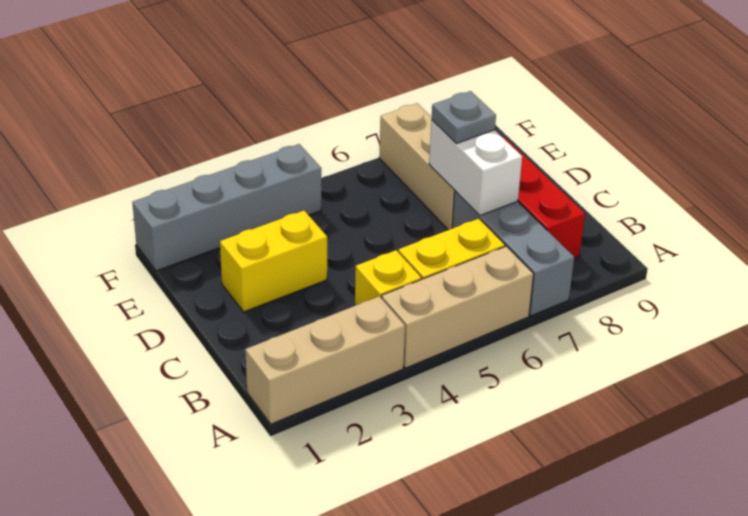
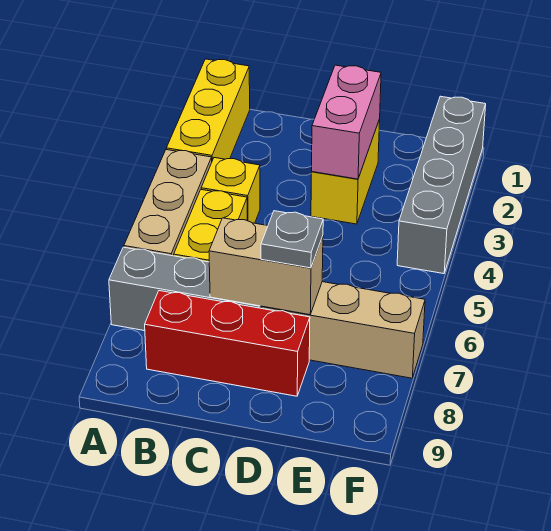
tan 1x3 brick [245,296,405,424] -> yellow 1x3 brick [166,59,250,160]
white 1x2 brick [429,120,522,216] -> tan 1x2 brick [209,218,323,315]
none -> pink 1x2 brick [312,65,381,179]

